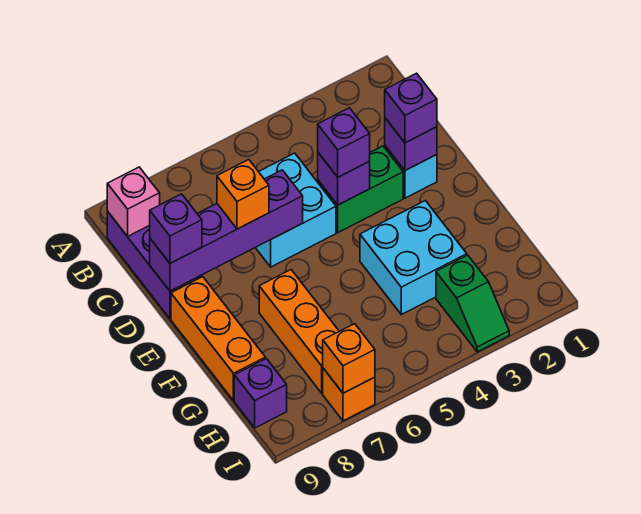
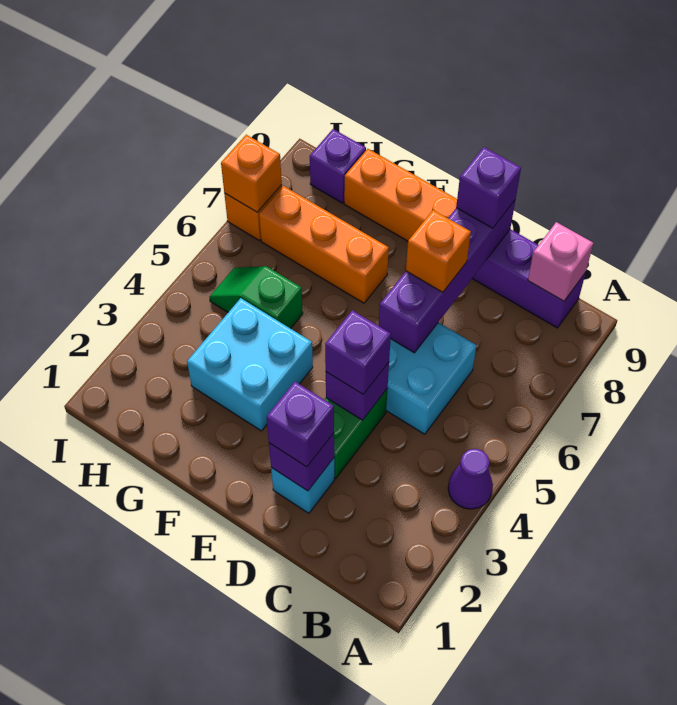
none -> purple 1x1 cone [448,449,493,509]
green 1x2 slope [436,255,509,352] -> green 1x2 slope moved to [210,266,303,329]

